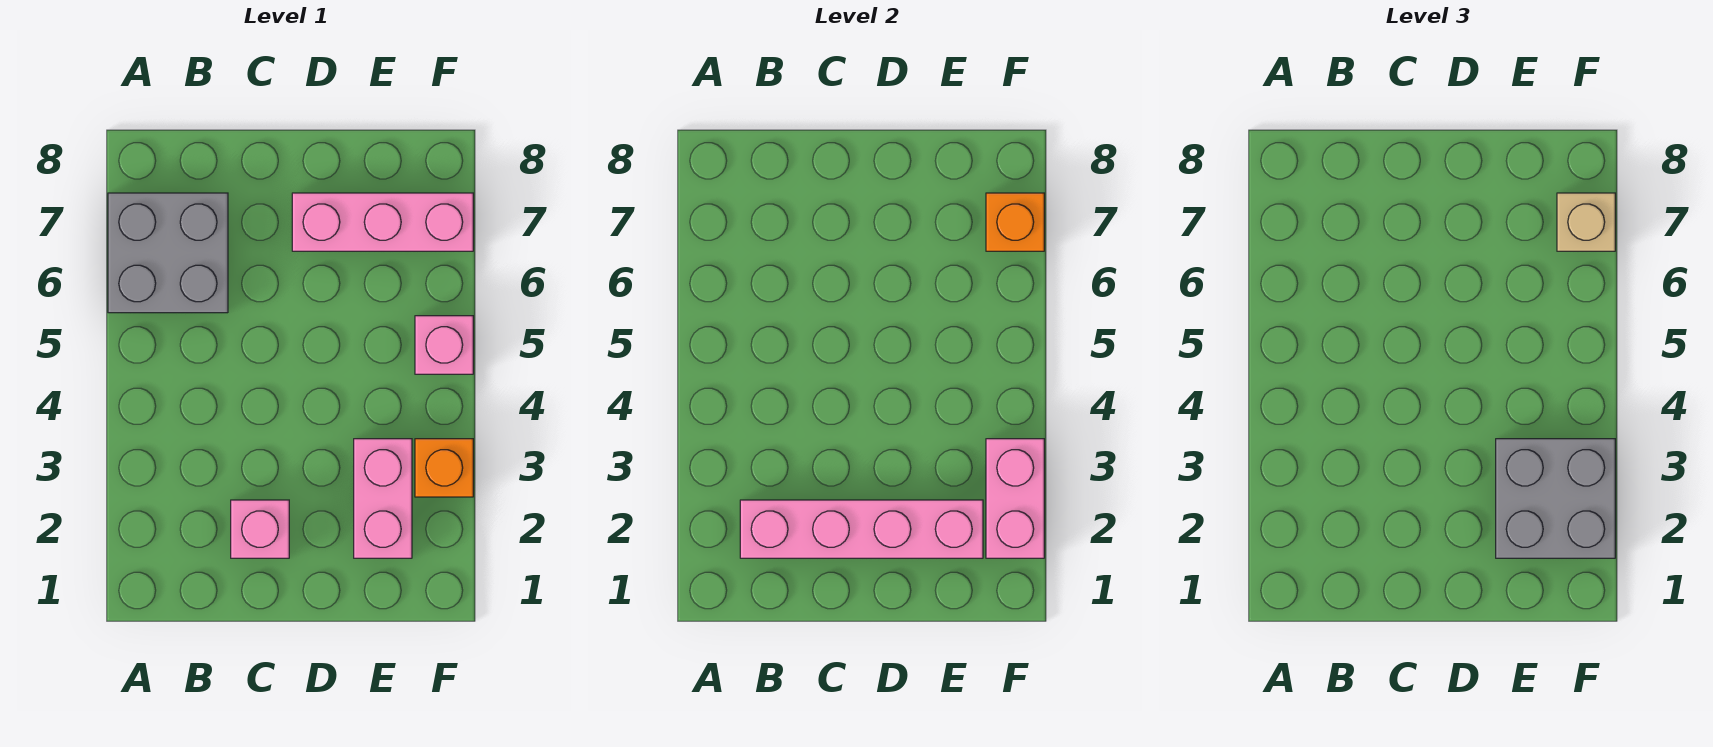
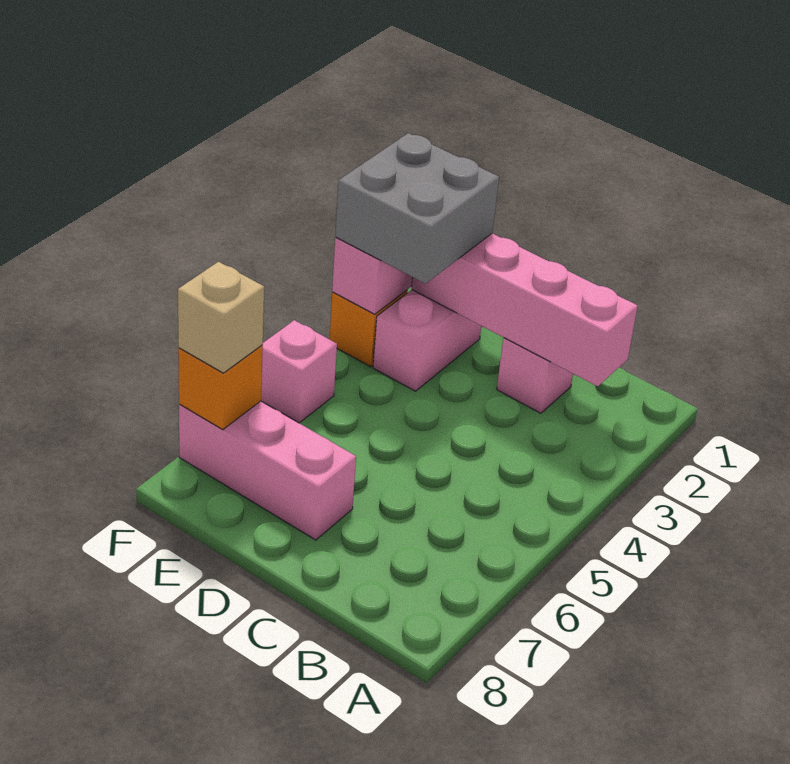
grey 2x2 brick [108,193,228,313] -> none

